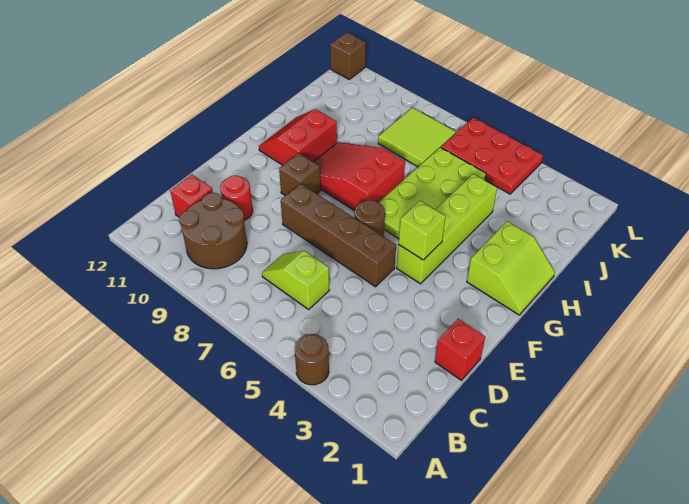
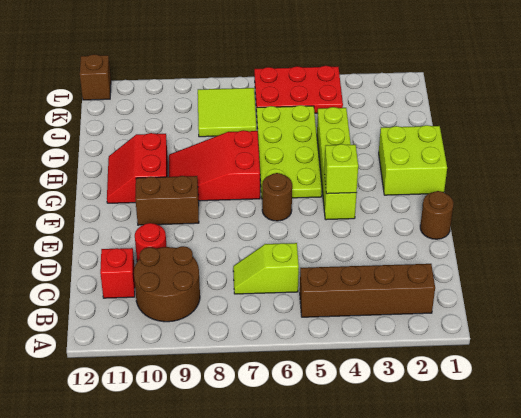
brown 1x1 round brick [295,334,329,385] -> brown 1x1 round brick moved to [420,191,454,239]
red 1x1 brick [435,319,485,380] -> none
brown 1x4 brick [281,184,396,287] -> brown 1x4 brick moved to [300,264,435,317]
brown 1x1 brick [279,153,321,196] -> brown 1x2 brick [135,176,199,225]
lime 2x2 slope [467,221,555,315] -> lime 2x2 brick [379,125,447,195]

